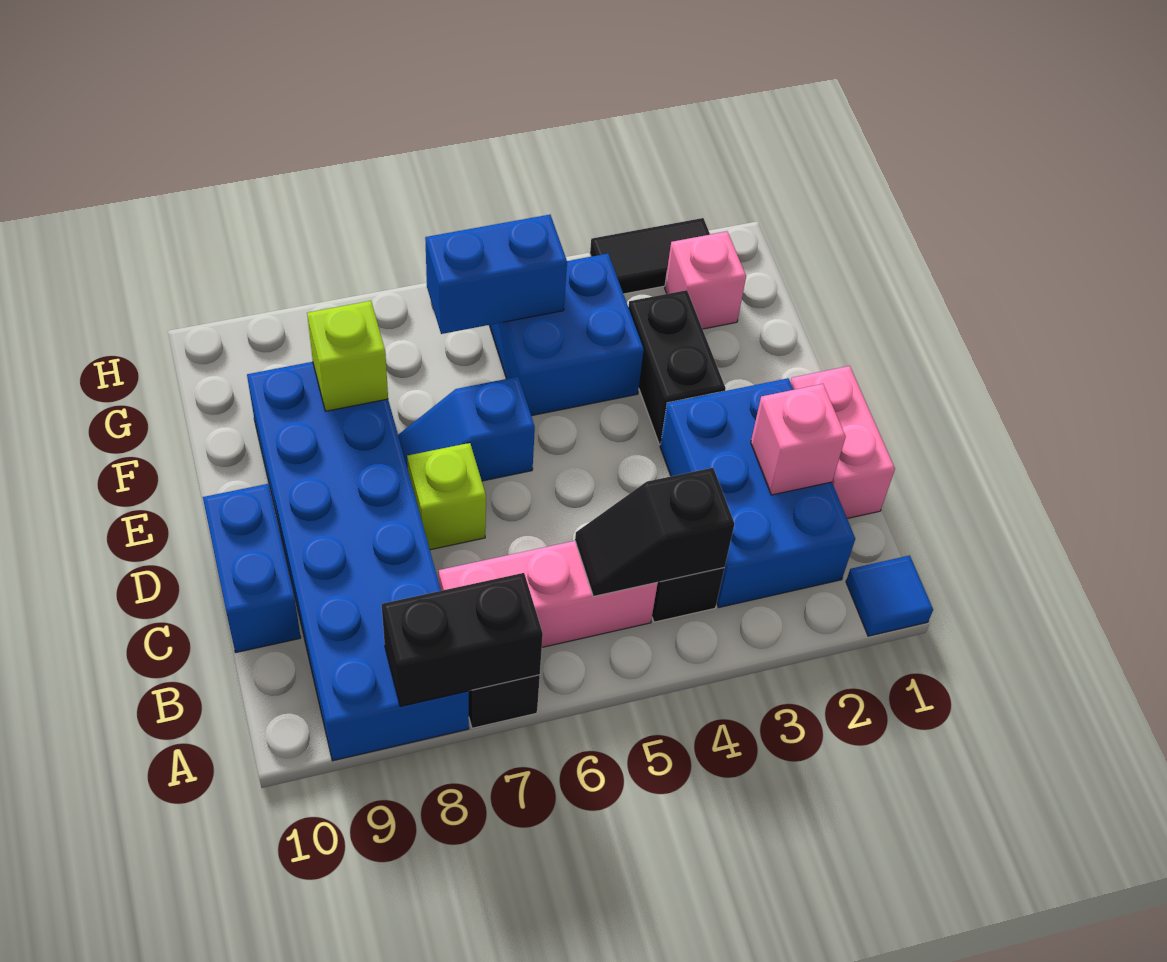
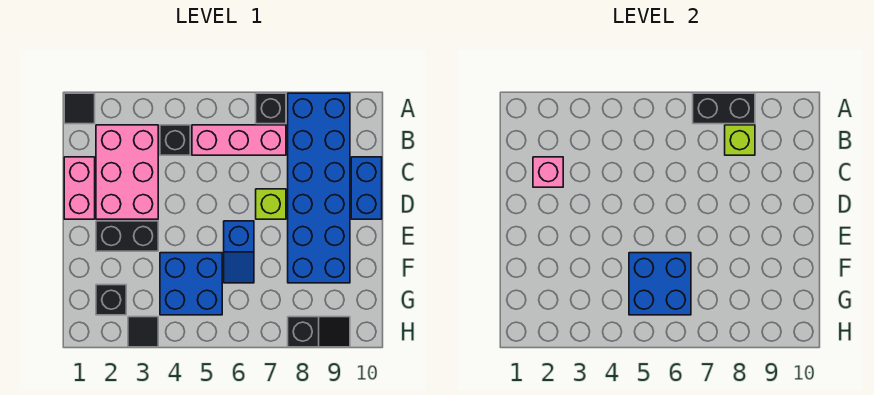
blue 1x1 tile [846,555,933,636] -> black 1x1 tile [64,93,95,124]
blue 2x3 brick [660,378,855,607] -> pink 2x3 brick [96,125,158,219]
black 1x2 slope [575,468,735,596] -> black 1x2 slope moved to [288,317,350,347]
black 1x2 brick [628,290,726,444] -> black 1x2 brick turned to [96,221,158,251]
blue 1x2 slope [398,377,535,481] -> blue 1x2 slope turned to [224,221,254,283]
lime 1x1 brick [307,301,388,411] -> lime 1x1 brick moved to [725,125,755,155]
pink 1x1 brick [665,231,746,329] -> black 1x1 brick [96,285,126,315]
blue 1x2 brick [425,215,567,334] -> blue 2x2 brick [629,253,691,315]
black 1x2 tile [590,218,710,294] -> black 1x1 tile [128,317,158,347]

